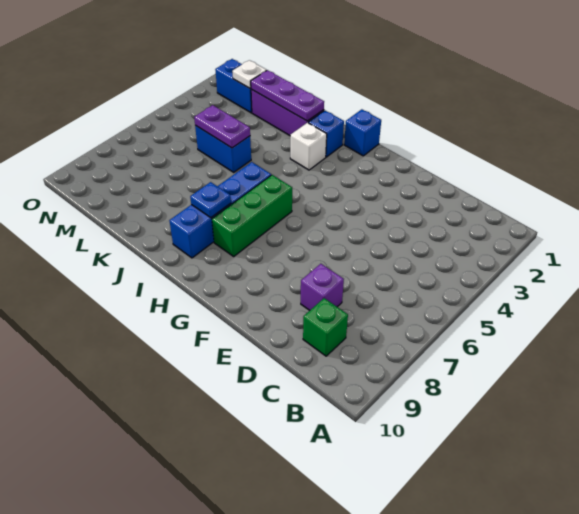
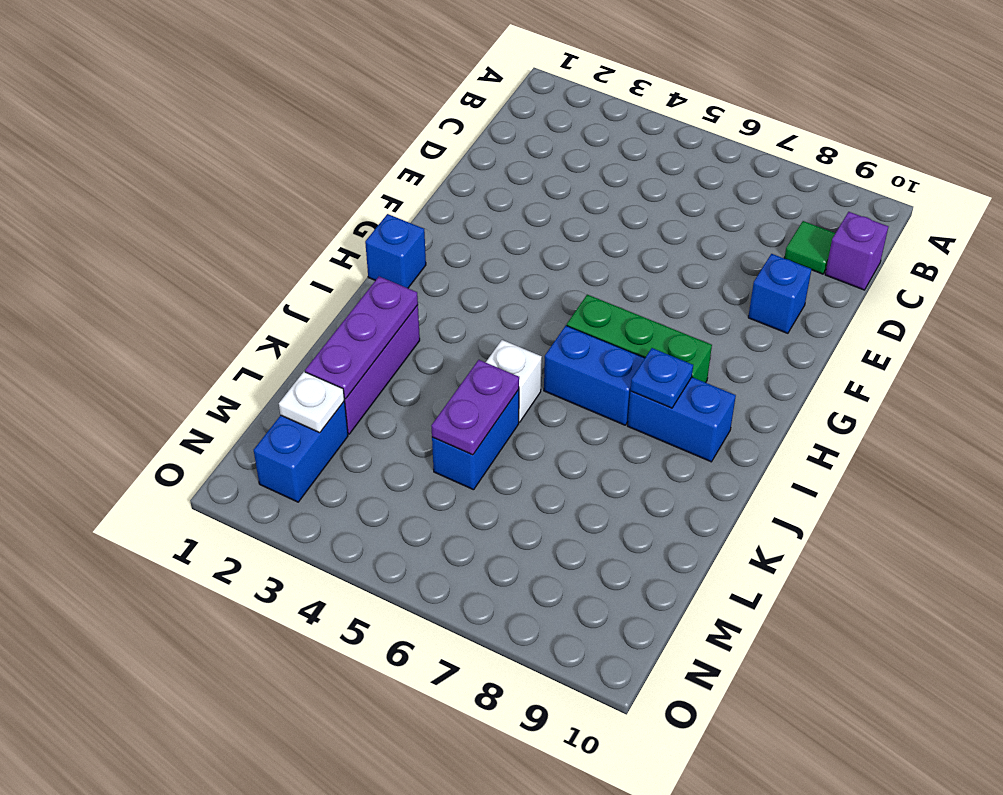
green 1x1 brick [303,298,348,356] -> green 1x1 tile [784,221,835,274]
purple 1x1 brick [301,264,344,311] -> purple 1x1 brick moved to [825,212,888,290]
blue 1x1 brick [308,111,344,157] -> blue 1x1 brick moved to [748,254,811,333]
white 1x1 brick [290,123,327,170] -> white 1x1 brick moved to [486,340,542,422]

